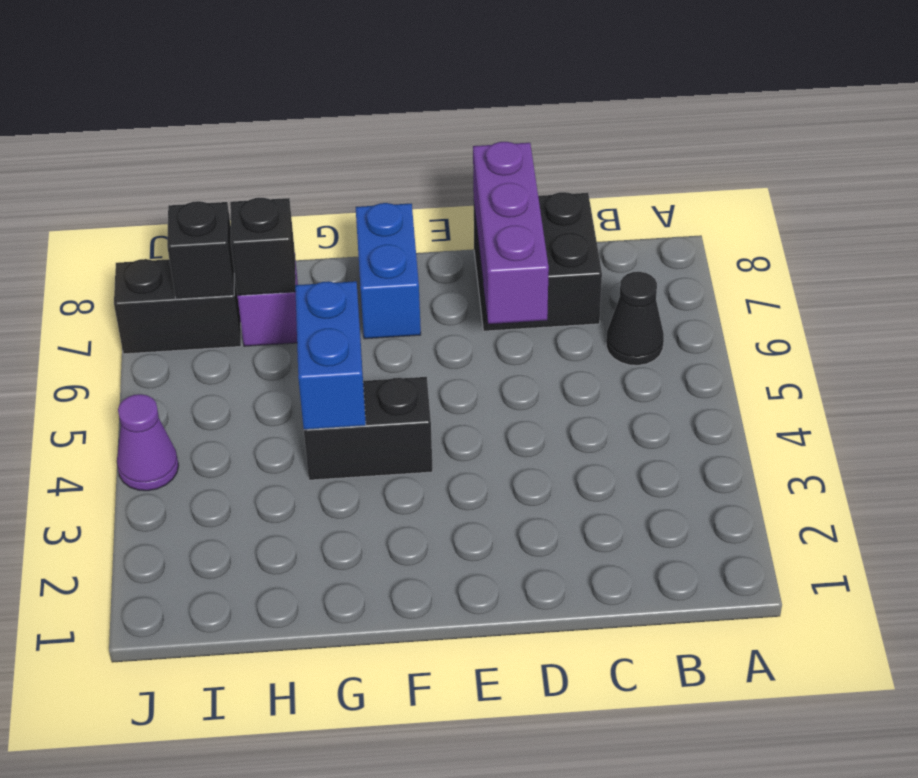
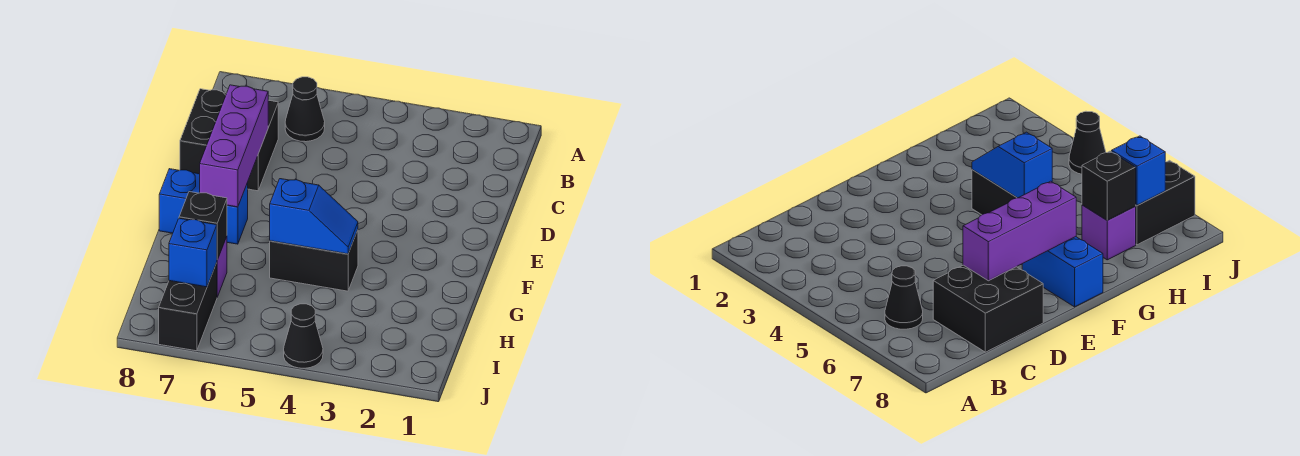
purple 1x3 brick [473,142,549,324] -> purple 1x3 brick turned to [200,85,268,207]
black 1x2 brick [304,377,433,480] -> black 1x2 brick turned to [270,230,358,291]
blue 1x2 brick [295,281,366,430] -> blue 1x2 slope [270,179,358,254]
black 1x1 brick [167,201,234,299] -> blue 1x1 brick [169,218,217,287]
purple 1x1 cone [117,394,179,491] -> black 1x1 cone [284,304,323,368]

